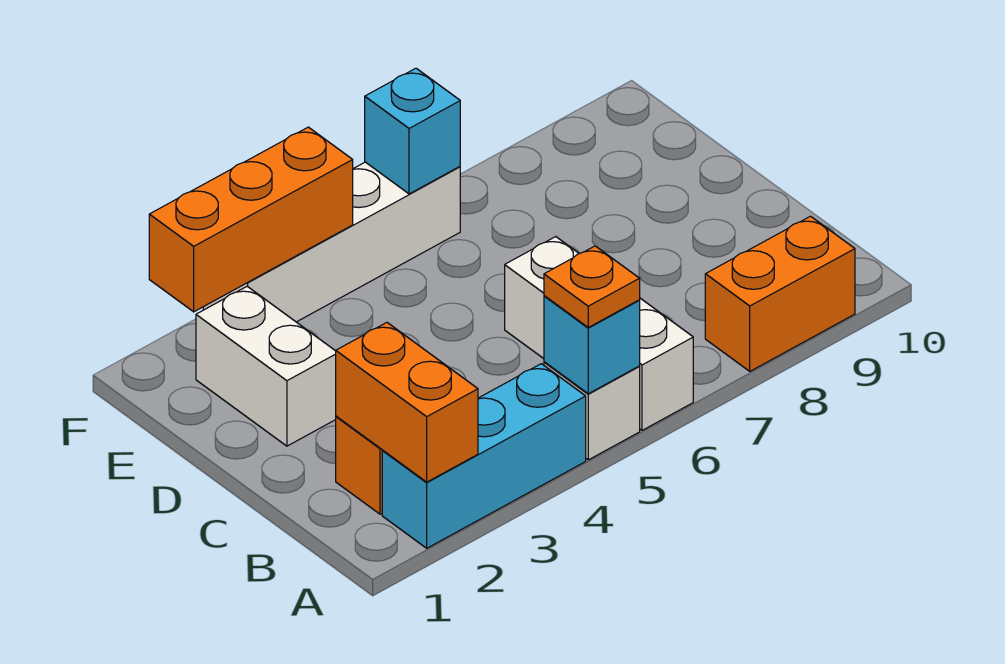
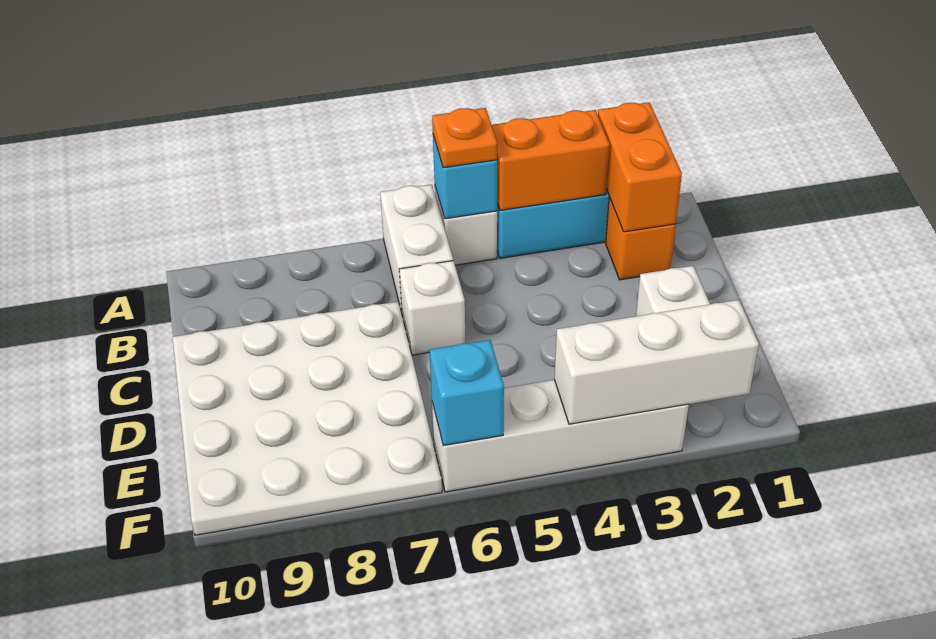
orange 1x2 brick [705,216,855,371] -> orange 1x2 brick moved to [492,110,610,210]
none -> white 4x4 plate [173,301,442,535]
orange 1x3 brick [149,127,353,312] -> white 1x3 brick [554,300,759,424]

